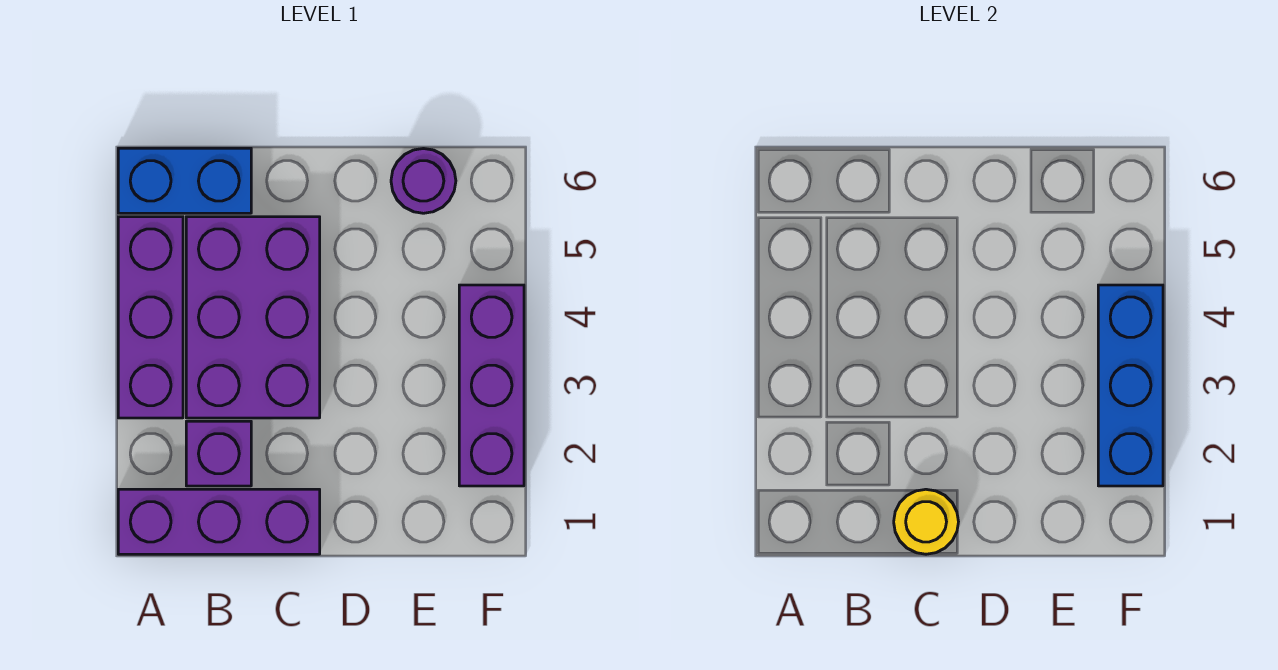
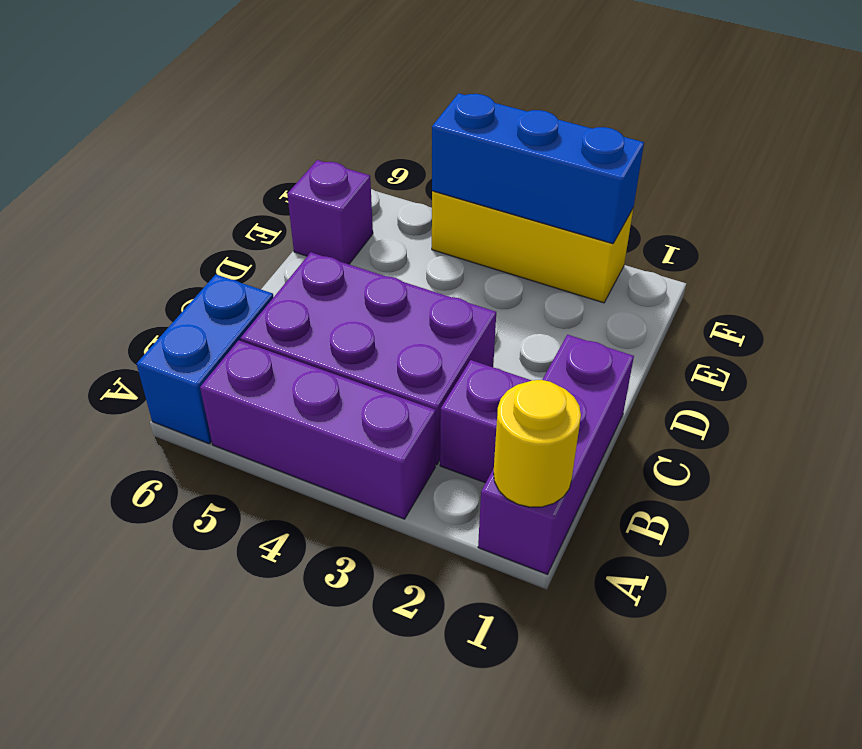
yellow 1x1 round brick [894,489,958,554] -> yellow 1x1 round brick moved to [494,380,581,507]
purple 1x1 round brick [391,149,456,213] -> purple 1x1 brick [287,160,373,264]
purple 1x3 brick [459,285,524,486] -> yellow 1x3 brick [432,191,633,303]

